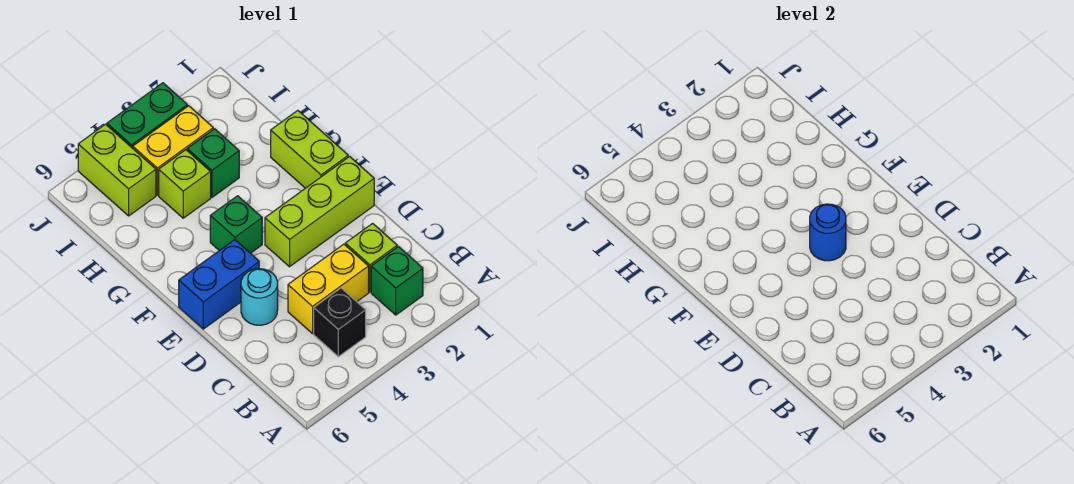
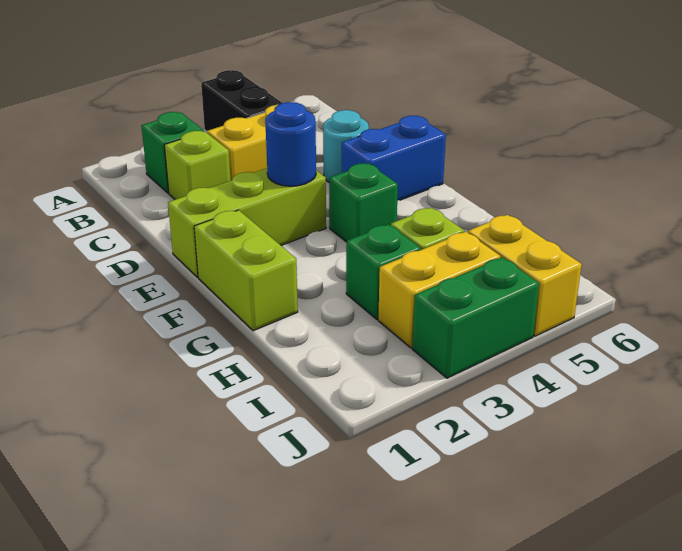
black 1x1 brick [314,288,366,357] -> black 1x2 brick [201,70,282,132]
lime 1x2 brick [78,124,156,216] -> yellow 1x2 brick [468,215,582,336]

